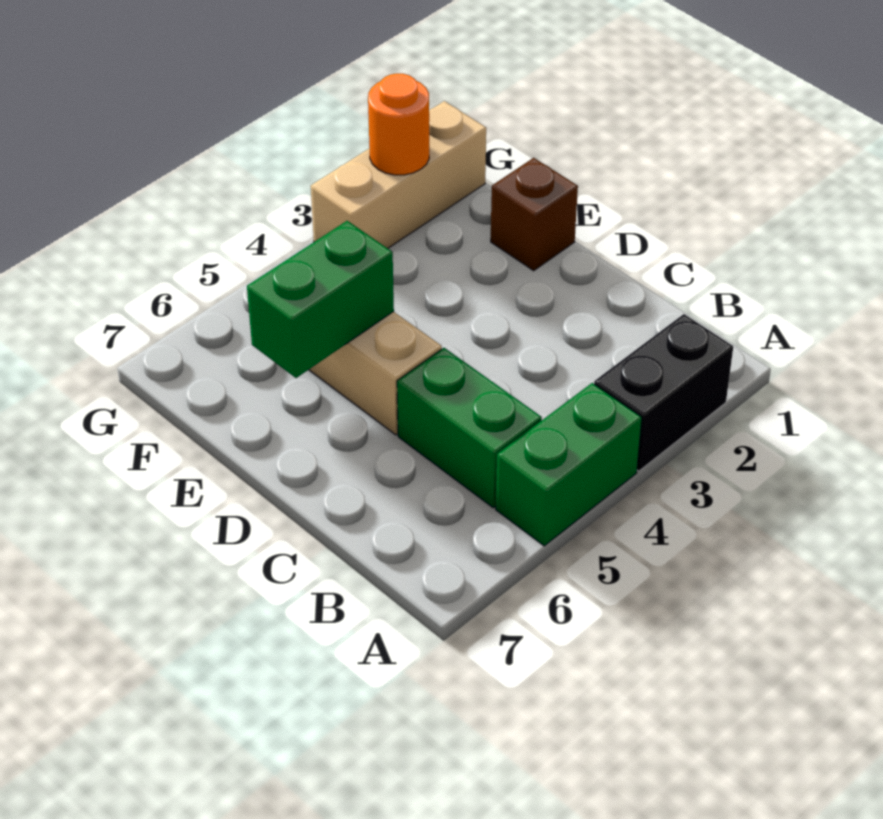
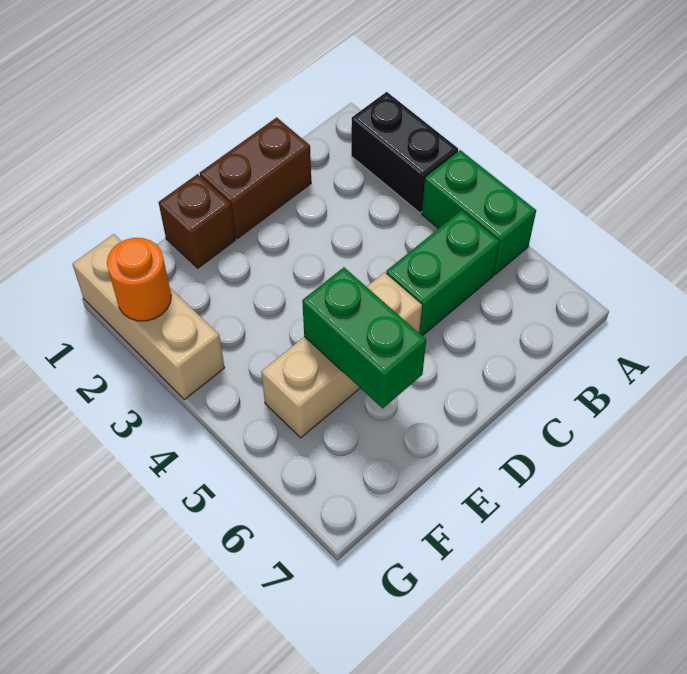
none -> brown 1x2 brick [200,117,311,239]

